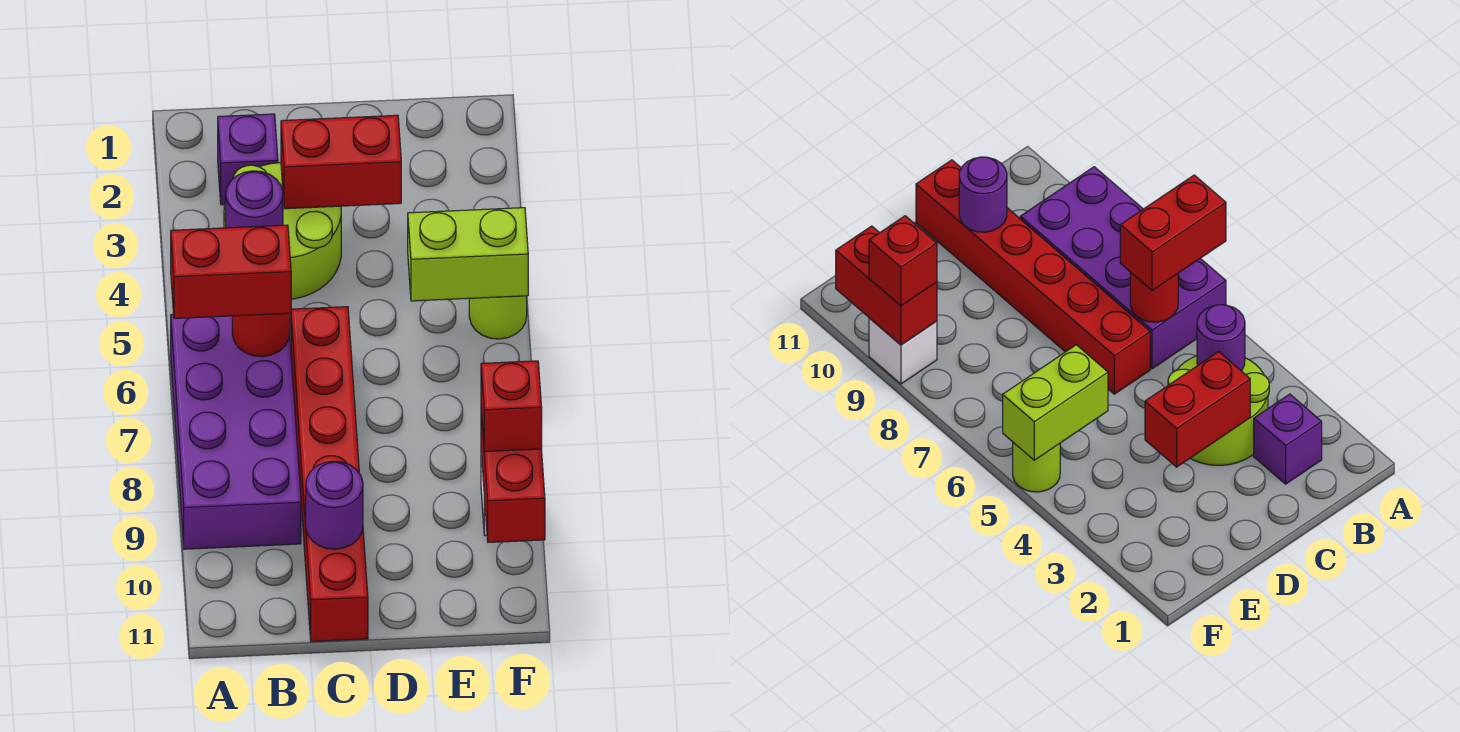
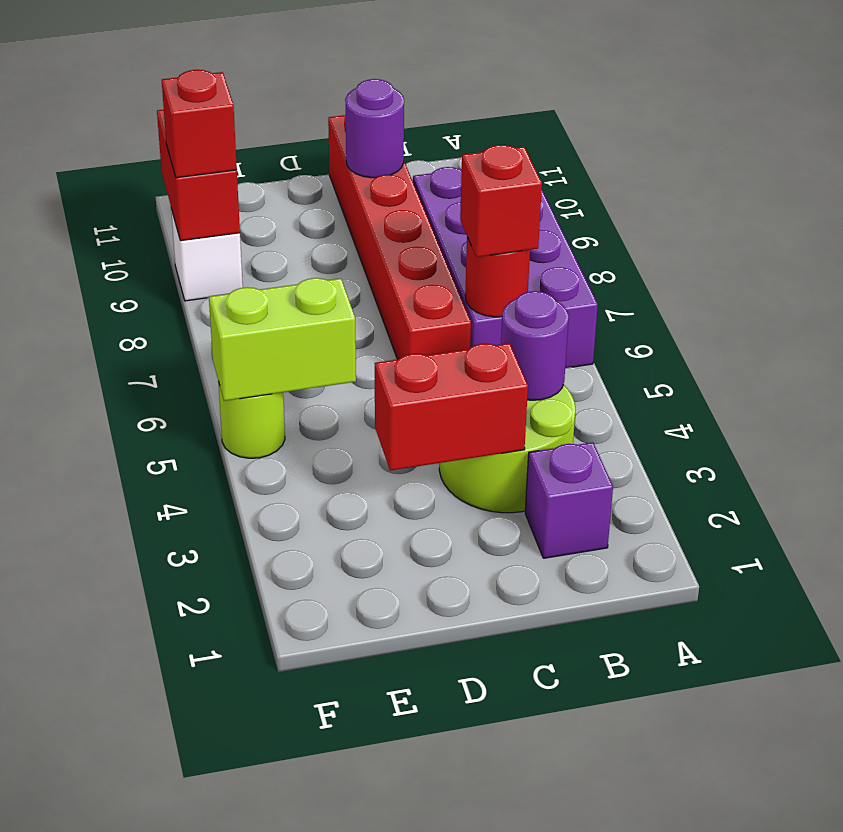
red 1x2 brick [171,225,291,319] -> red 1x1 brick [460,145,542,257]

